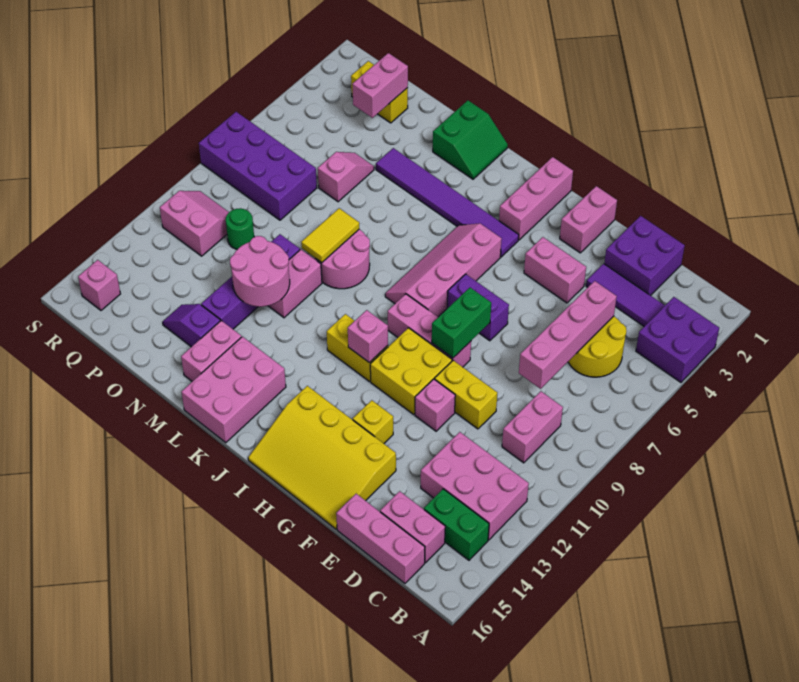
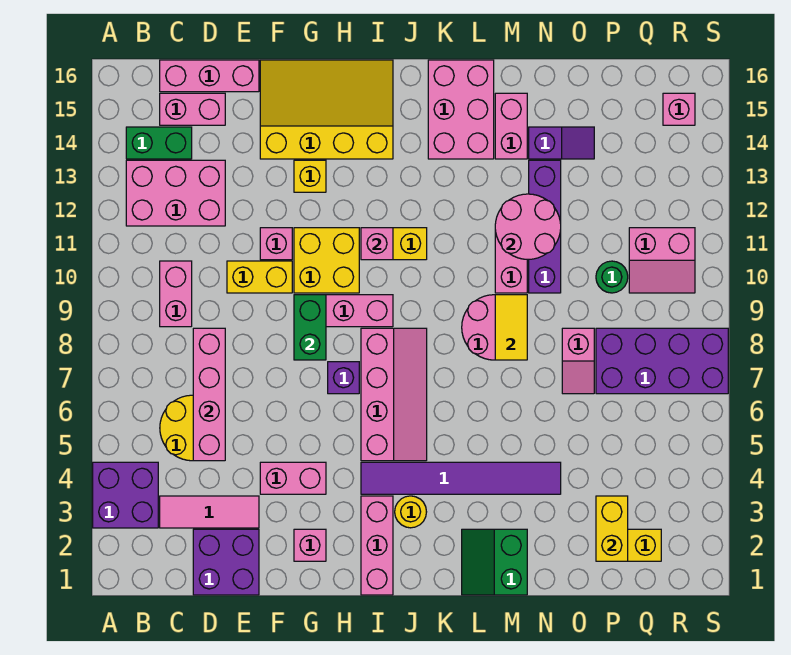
purple 1x3 tile [586,264,665,326] -> pink 1x3 tile [160,496,259,528]
pink 1x2 brick [560,186,617,253] -> pink 1x1 brick [294,529,326,561]
purple 1x2 brick [447,274,509,341] -> purple 1x1 brick [328,362,359,394]
none -> yellow 1x1 round brick [395,496,426,528]
pink 1x2 slope [318,152,374,202] -> pink 1x2 slope moved to [562,328,594,394]
pink 1x2 brick [352,53,408,118] -> yellow 1x2 brick [596,496,628,561]

